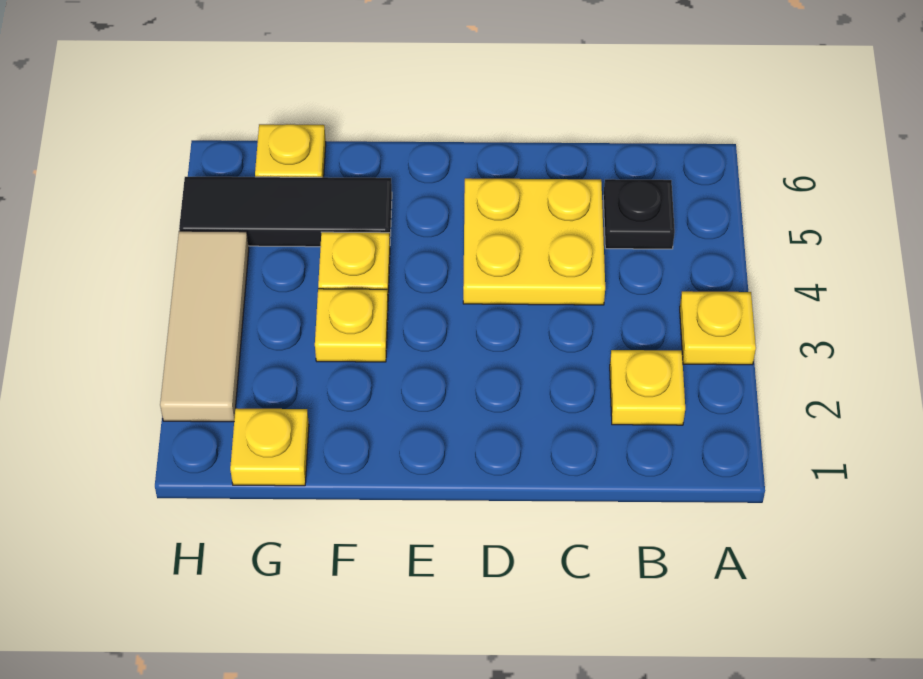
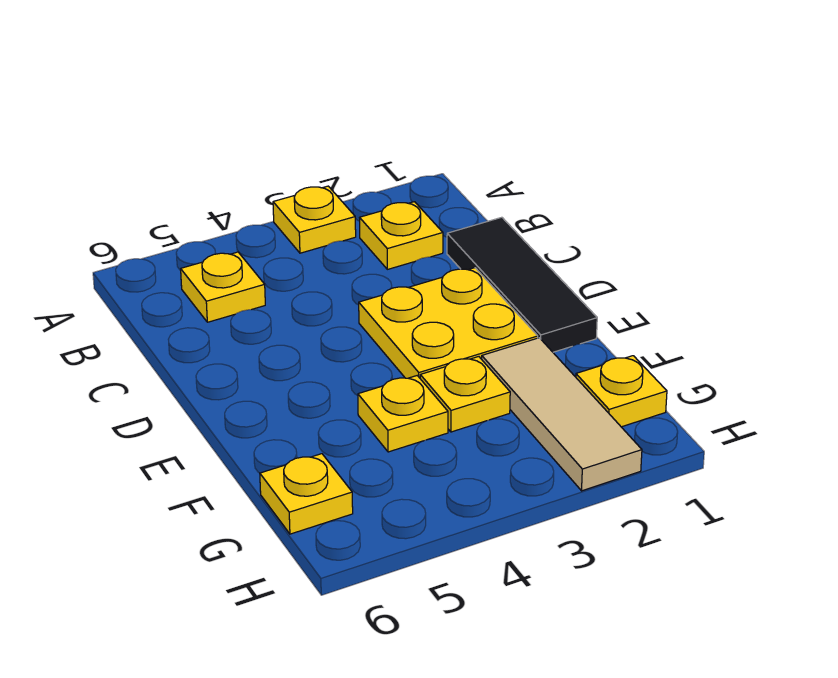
black 1x1 plate [603,179,675,249] -> yellow 1x1 plate [181,252,265,322]
yellow 2x2 plate [463,178,605,305] -> yellow 2x2 plate moved to [359,268,538,378]
black 1x3 tile [179,177,392,247] -> black 1x3 tile moved to [447,217,597,352]
tan 1x3 tile [160,231,249,422] -> tan 1x3 tile turned to [482,338,642,491]

